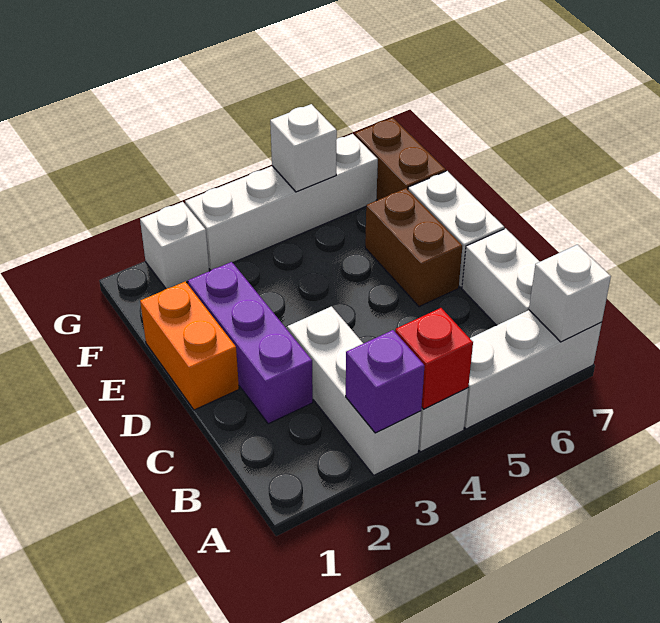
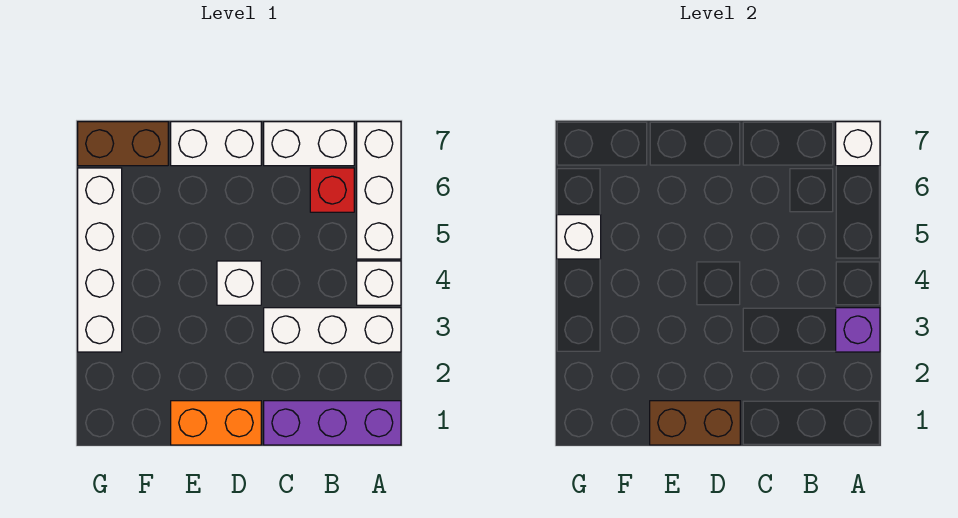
red 1x1 brick [395,308,473,409] -> red 1x1 brick moved to [310,168,354,212]
purple 1x3 brick [188,262,313,424] -> purple 1x3 brick moved to [264,401,401,445]
brown 1x2 brick [365,188,462,307] -> brown 1x2 brick moved to [650,401,740,445]
white 1x1 brick [140,202,209,289] -> white 1x1 brick moved to [217,261,261,305]

